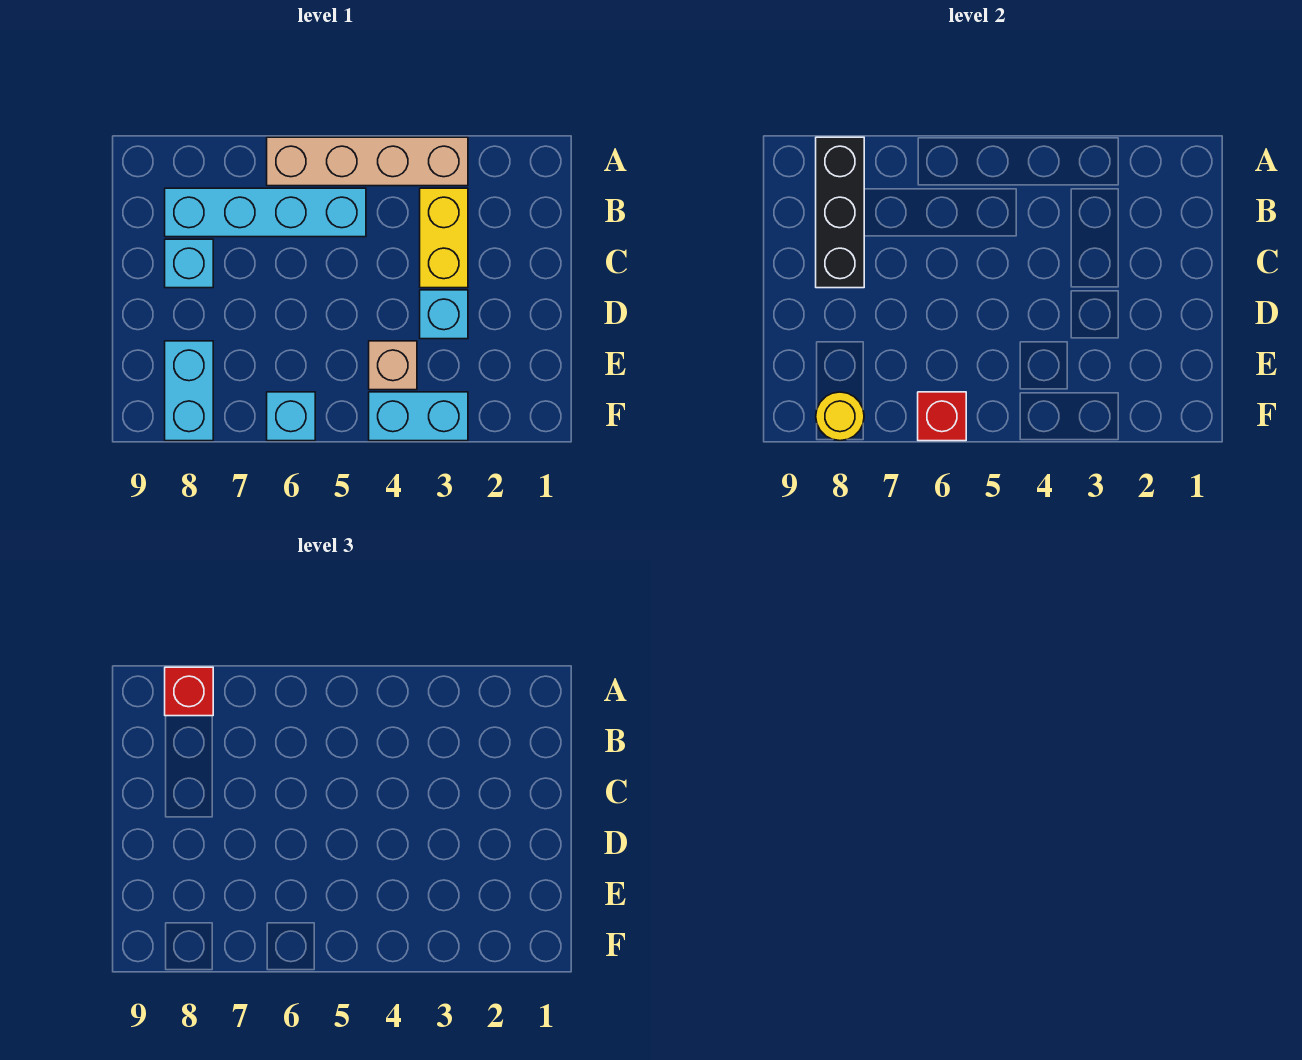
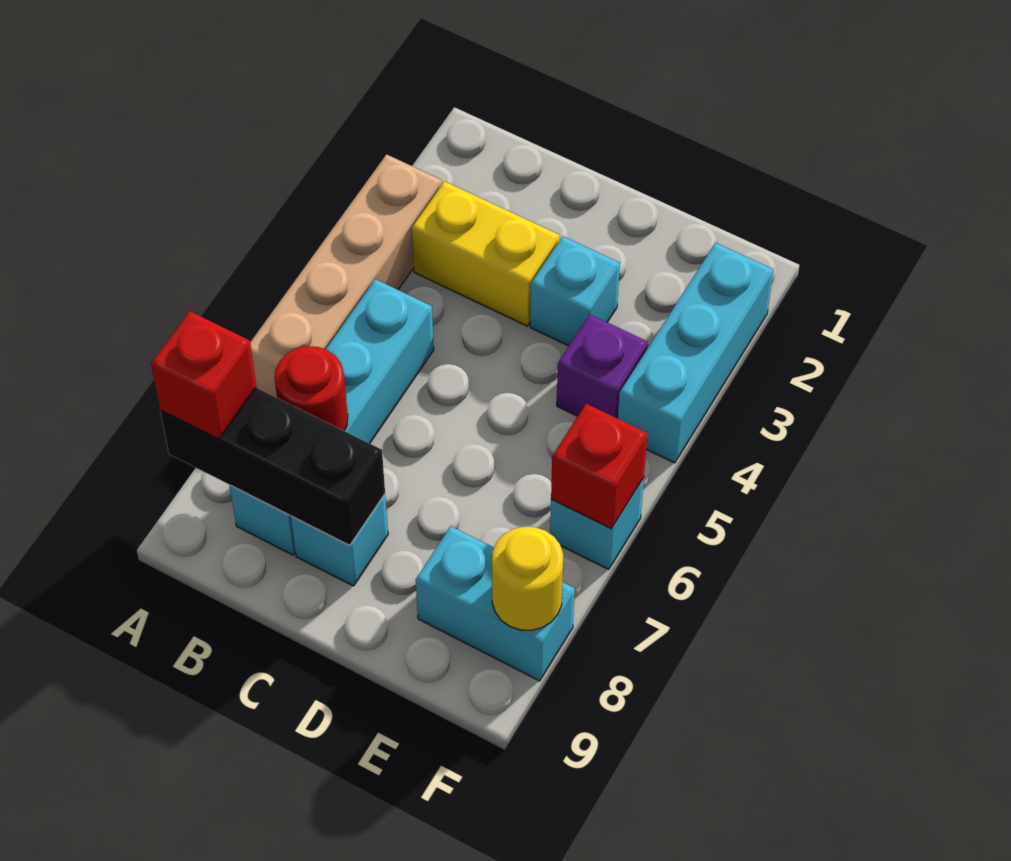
none -> red 1x1 round brick [275,346,348,431]
tan 1x1 brick [369,341,417,390] -> purple 1x1 brick [557,315,648,419]
cyan 1x2 brick [369,392,468,441] -> cyan 1x3 brick [618,243,773,463]

